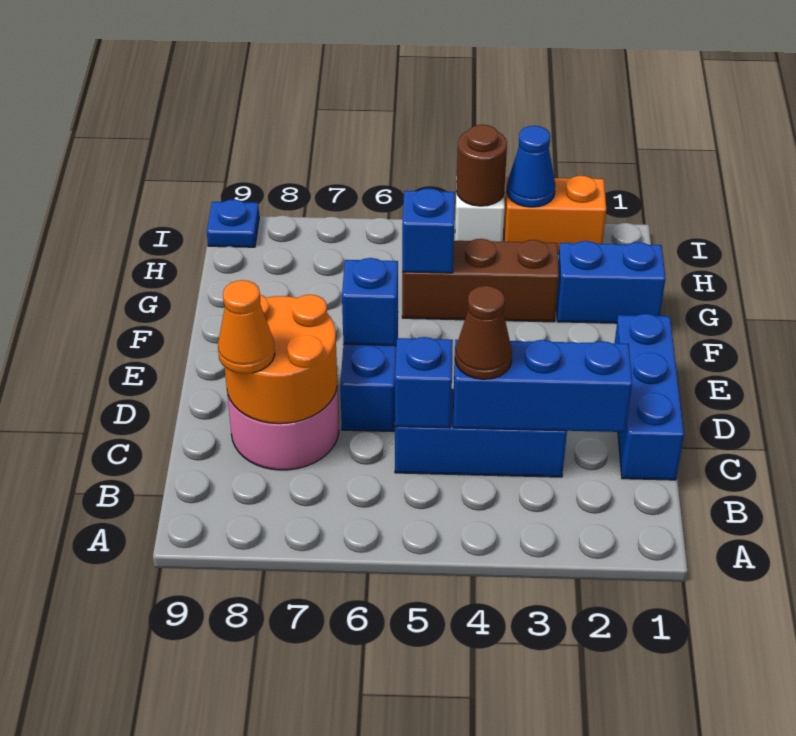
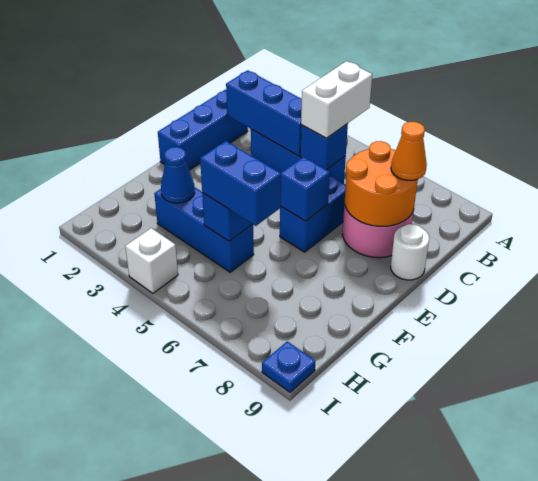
none -> white 1x2 brick [301,61,372,138]
brown 1x1 cone [455,286,512,379] -> none
none -> white 1x1 round brick [391,224,429,280]
blue 1x2 brick [556,241,665,323] -> blue 1x2 brick moved to [200,141,281,226]
brown 1x3 brick [402,239,559,322] -> blue 1x3 brick [154,188,254,272]
orange 1x2 brick [504,176,606,254] -> none
blue 1x1 cone [507,126,555,207] -> blue 1x1 cone moved to [161,147,195,203]
brown 1x1 round brick [457,125,507,206] -> none

